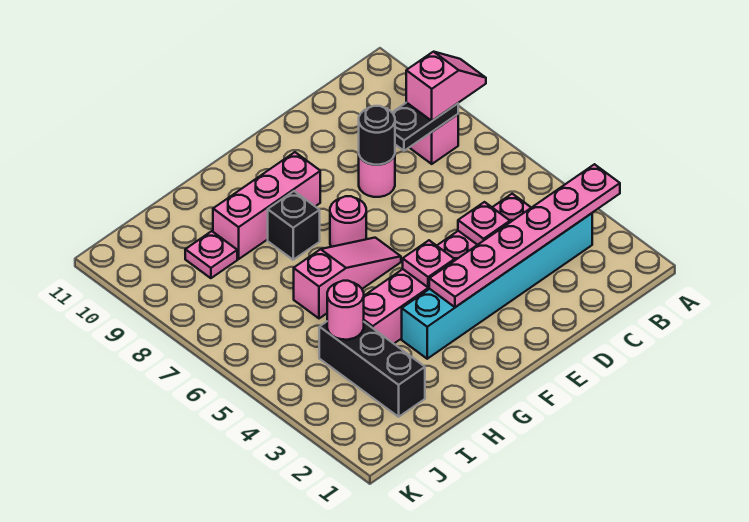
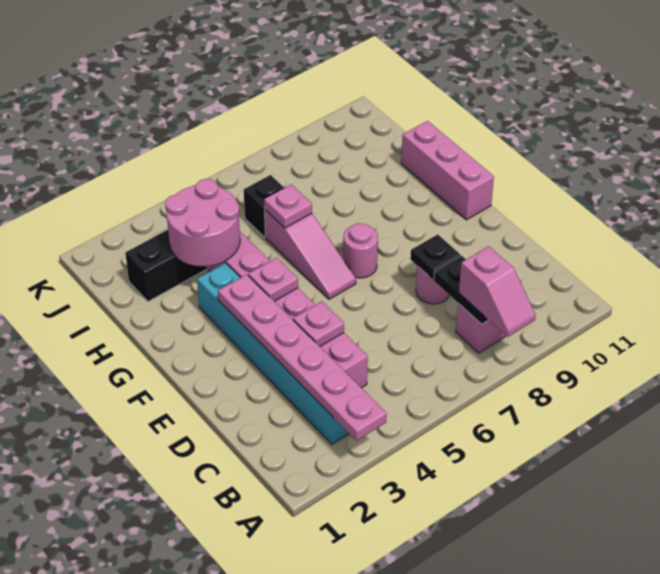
black 1x1 round brick [359,106,395,165] -> black 1x1 plate [410,234,460,280]
pink 1x3 brick [213,152,320,259] -> pink 1x3 brick moved to [401,121,494,220]
black 1x1 brick [268,191,320,260] -> black 1x1 brick moved to [244,175,284,237]
pink 1x1 round brick [327,281,364,340] -> pink 2x2 round brick [165,179,240,267]
pink 1x1 plate [185,231,237,278] -> pink 1x1 plate moved to [264,185,312,228]

